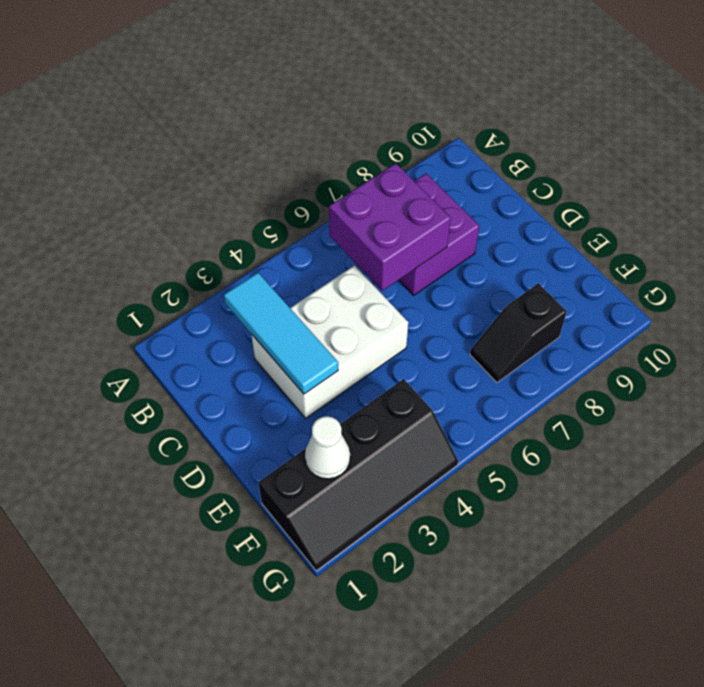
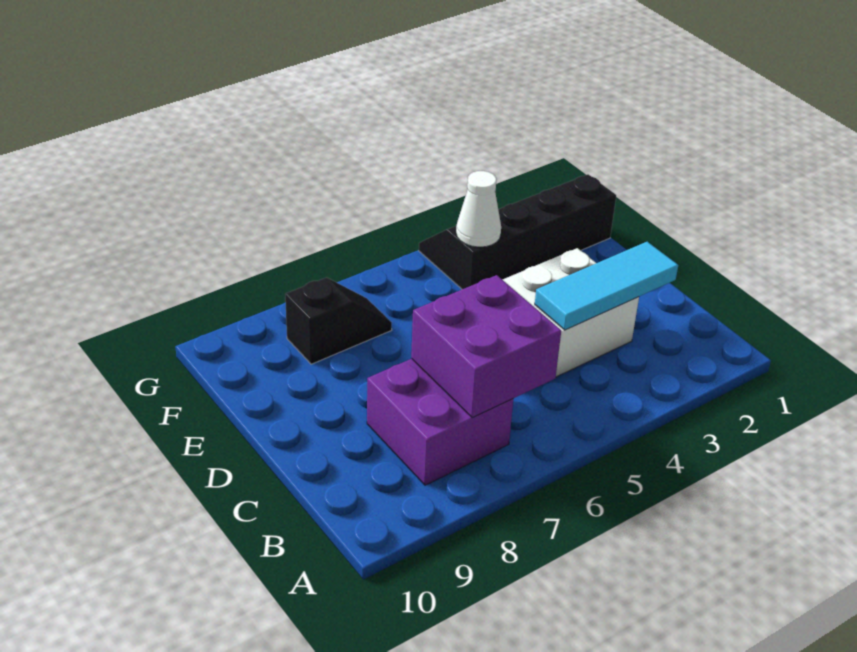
cyan 1x3 tile [224,273,338,394] -> cyan 1x3 tile turned to [535,242,678,330]
white 1x1 cone [305,416,350,479] -> white 1x1 cone moved to [456,171,501,247]

